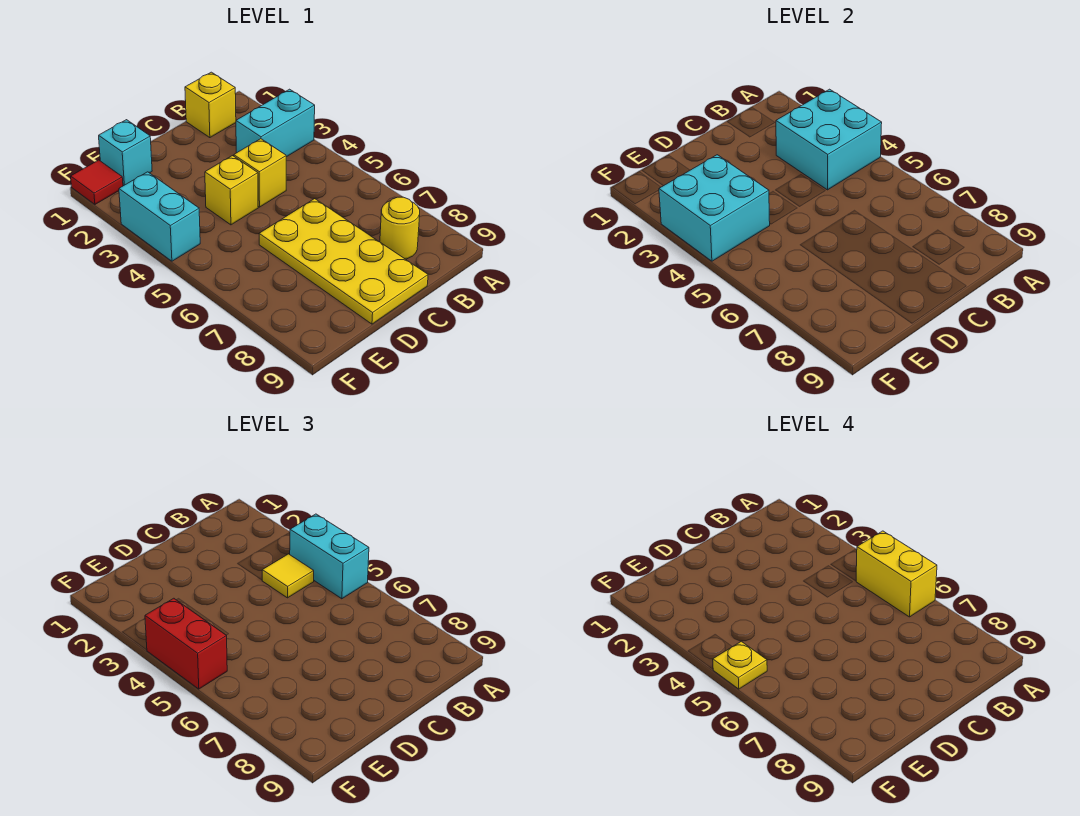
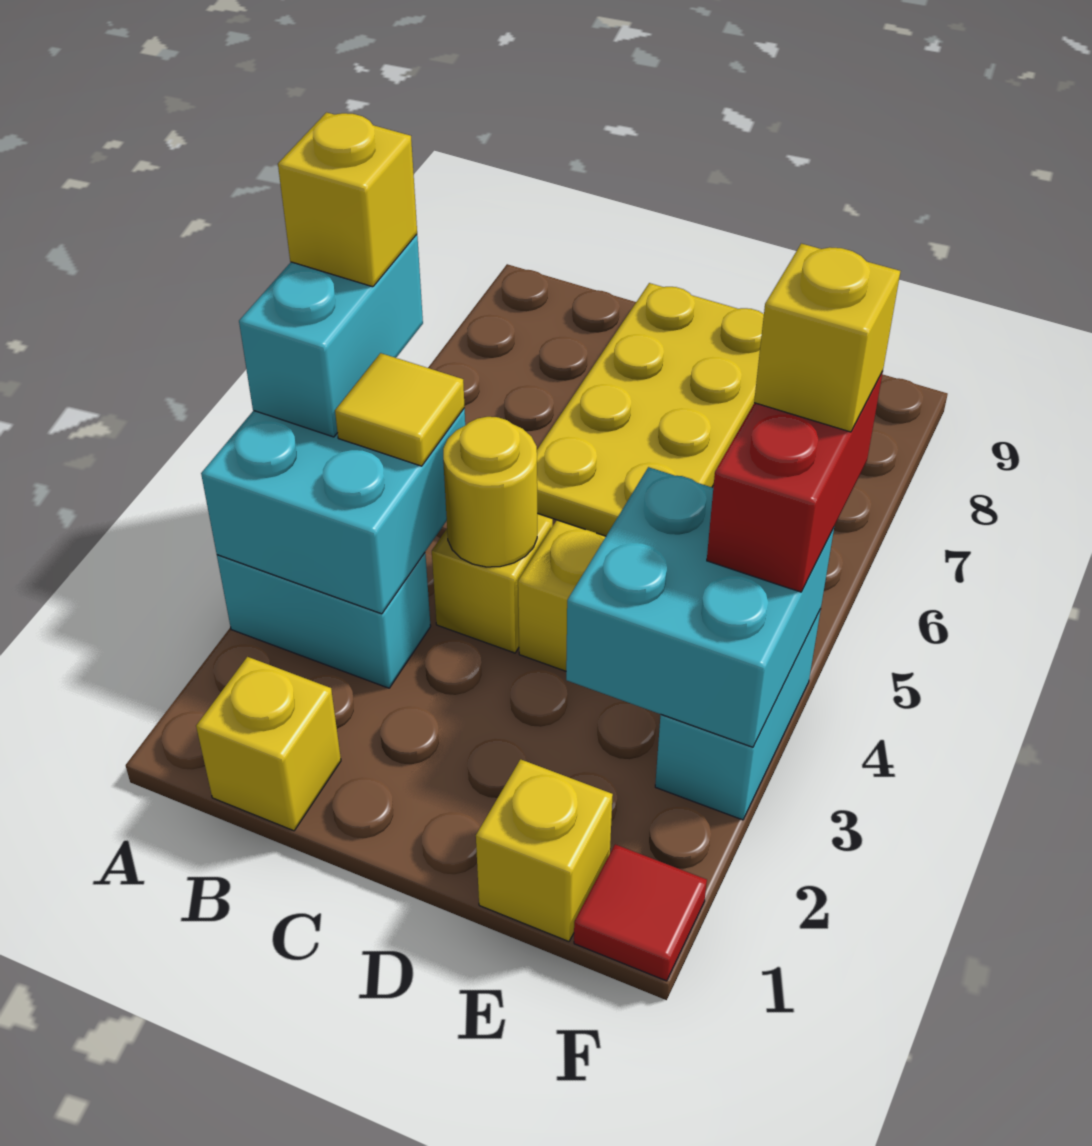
yellow 1x2 brick [856,531,937,617] -> yellow 1x1 brick [278,112,417,287]
yellow 1x1 round brick [380,197,420,259] -> yellow 1x1 round brick moved to [443,417,537,567]
cyan 1x1 brick [99,120,152,186] -> yellow 1x1 brick [476,759,613,942]
yellow 1x1 plate [713,641,767,689] -> yellow 1x1 brick [754,243,900,432]

